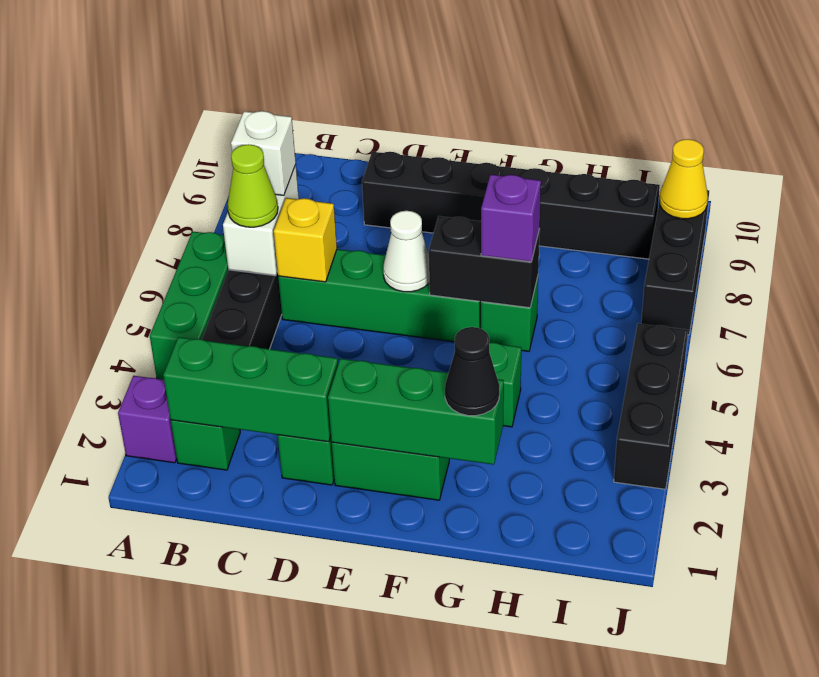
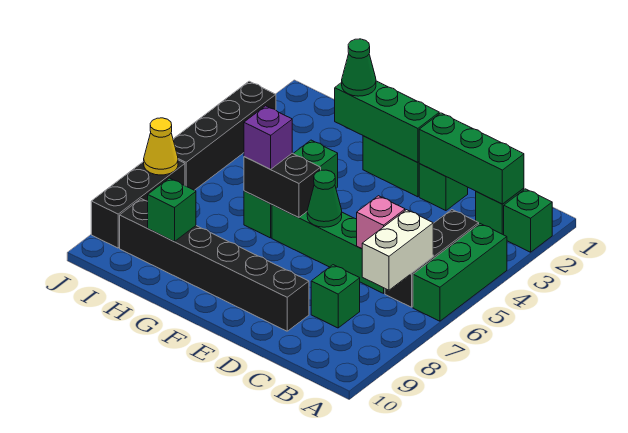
purple 1x1 brick [118,376,177,463] -> green 1x1 brick [504,189,552,252]
lime 1x1 cone [228,144,278,227] -> none
white 1x1 brick [231,111,296,195] -> none
yellow 1x1 brick [274,198,337,282] -> pink 1x1 brick [357,196,405,249]
none -> green 1x1 brick [311,265,360,328]
white 1x1 cone [383,211,429,292] -> green 1x1 cone [307,170,342,227]
black 1x1 cone [445,327,499,416] -> green 1x1 cone [342,39,376,96]
none -> green 1x1 brick [148,178,196,241]
black 1x3 brick [614,324,688,489] -> black 1x4 brick [173,81,276,190]
yellow 1x1 cone [659,139,708,219] -> yellow 1x1 cone moved to [144,118,178,175]

